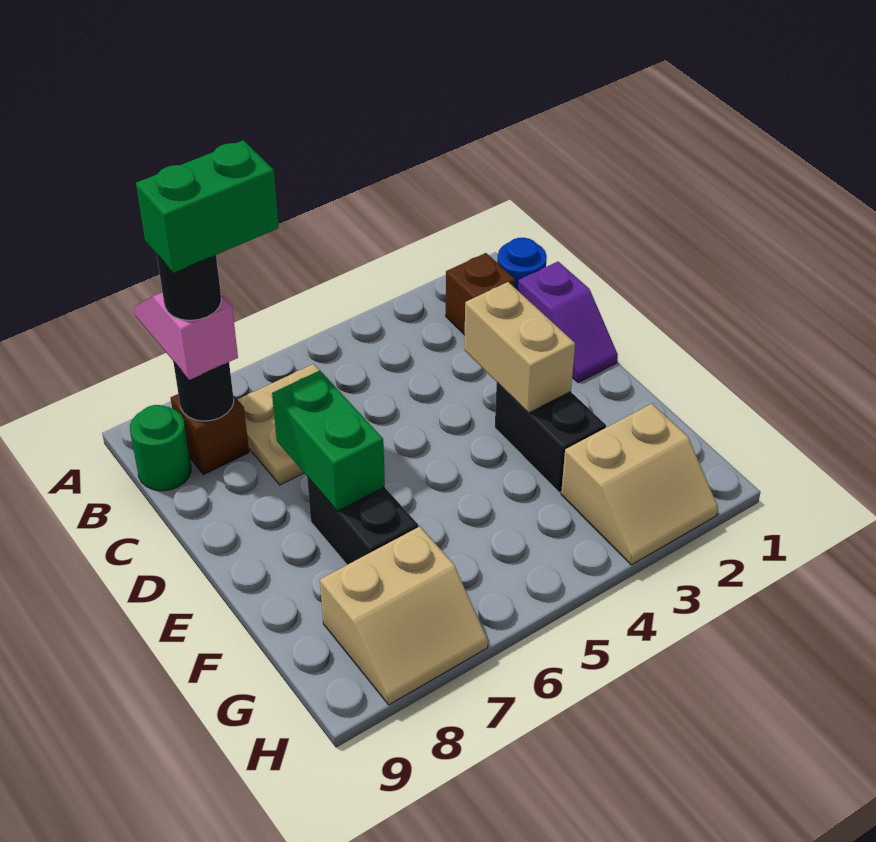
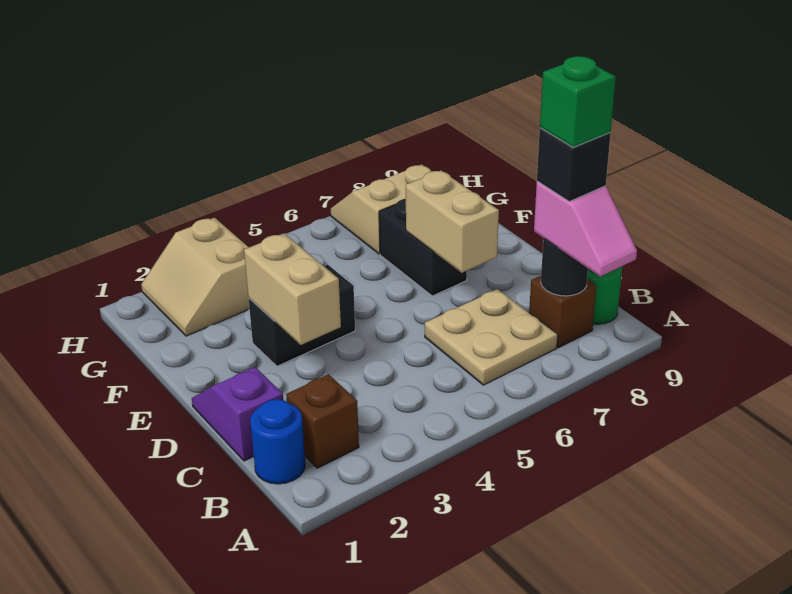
green 1x2 brick [136,140,279,273] -> green 1x1 brick [540,56,616,148]
black 1x1 round brick [157,255,221,320] -> black 1x1 brick [537,128,611,202]
green 1x2 brick [272,371,385,511] -> tan 1x2 brick [406,171,499,273]
black 1x2 brick [495,383,606,493] -> black 1x2 brick turned to [249,265,355,366]
tan 2x2 slope [561,404,718,565] -> tan 2x2 slope turned to [141,218,249,336]

